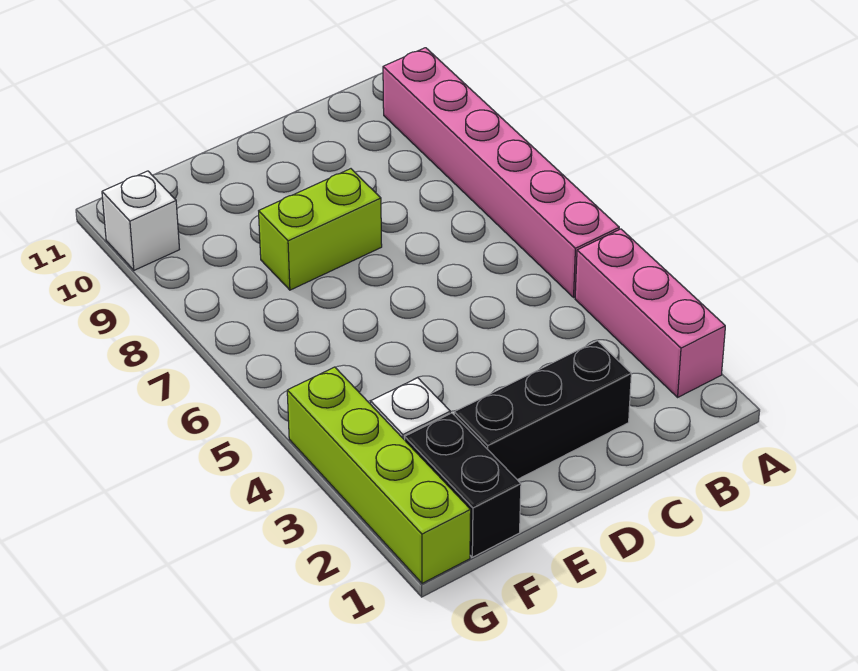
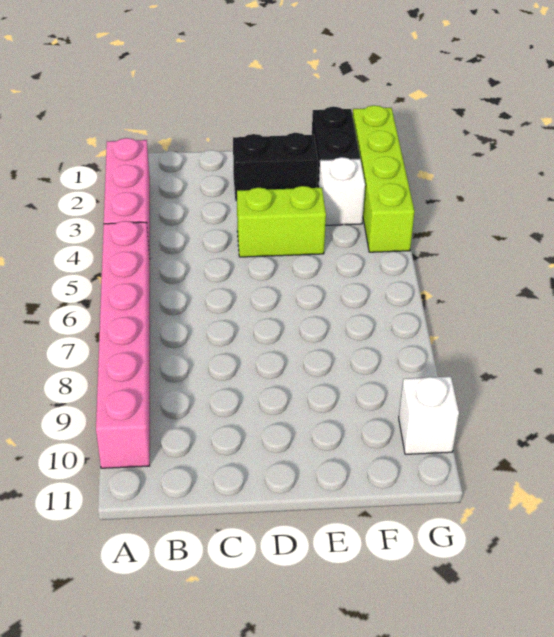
black 1x3 brick [454,341,631,480] -> black 1x2 brick [233,133,318,201]
lime 1x2 brick [259,169,382,290] -> lime 1x2 brick moved to [237,186,326,257]

